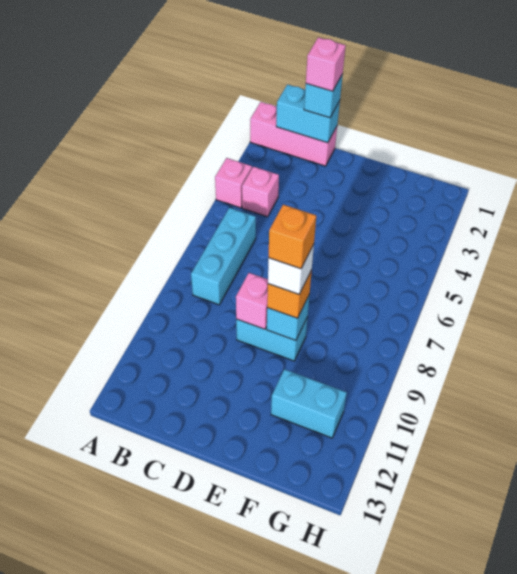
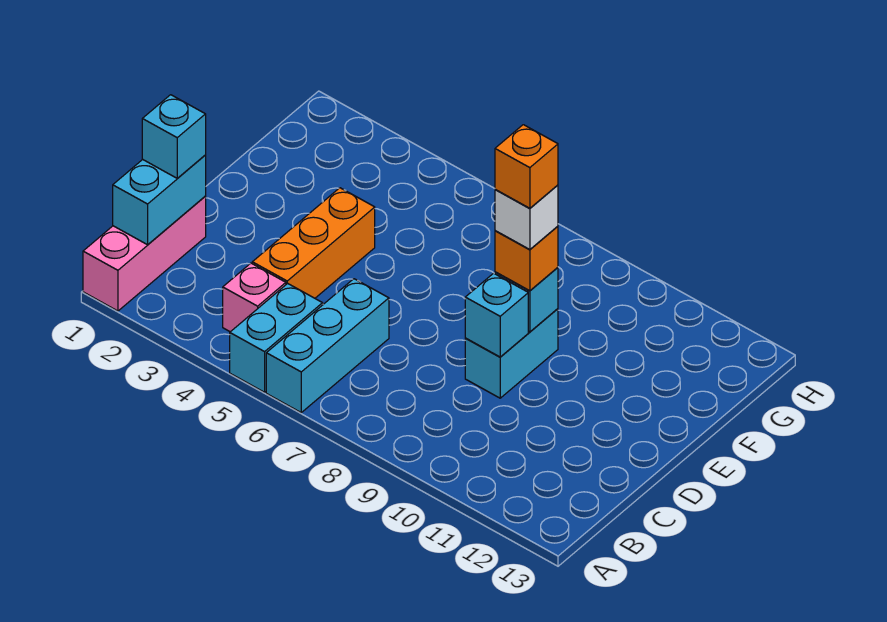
pink 1x1 brick [215,158,252,208] -> none
cyan 1x3 brick [191,208,256,305] -> cyan 1x3 brick turned to [266,279,389,412]
pink 1x1 brick [306,37,346,91] -> none
none -> orange 1x3 brick [252,188,375,298]
pink 1x1 brick [236,273,268,329] -> cyan 1x1 brick [465,273,528,357]
cyan 1x2 brick [271,369,347,438] -> cyan 1x2 brick moved to [230,283,323,392]

